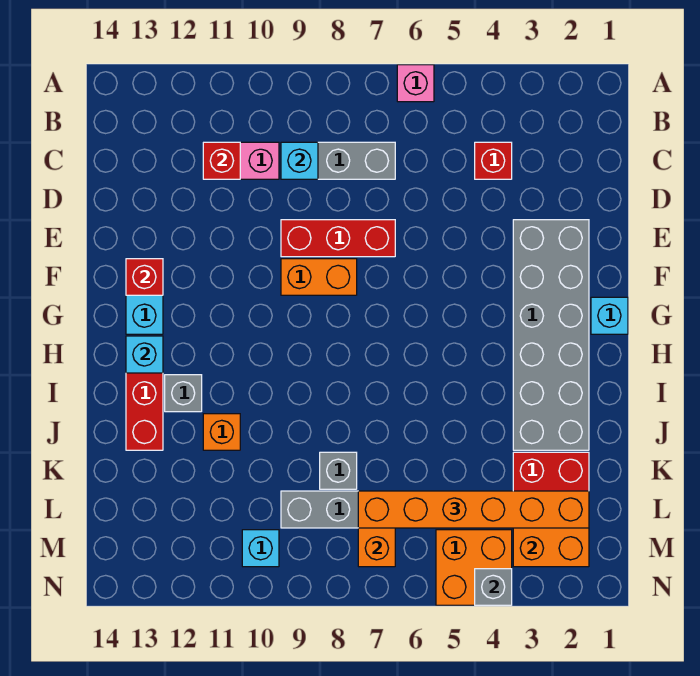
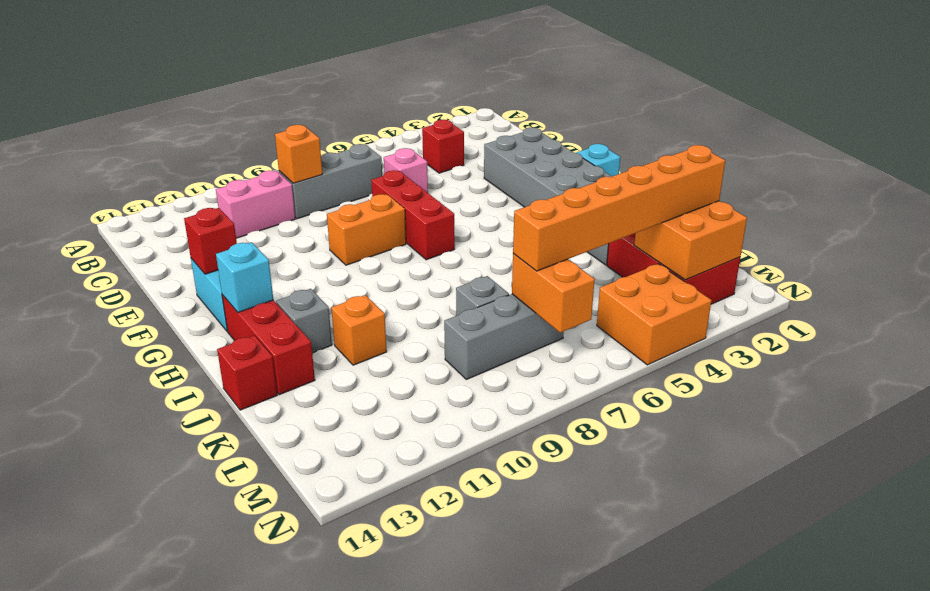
pink 1x1 brick [397,65,434,102] -> pink 1x1 brick moved to [384,148,428,193]
cyan 1x1 brick [281,142,318,179] -> orange 1x1 brick [275,125,322,183]
red 1x1 brick [203,142,240,179] -> red 1x1 brick moved to [217,335,277,410]
red 1x3 brick [281,220,395,257] -> red 1x3 brick turned to [371,170,455,260]
cyan 1x1 brick [242,530,279,567] -> none
grey 1x1 brick [475,569,512,605] -> none

